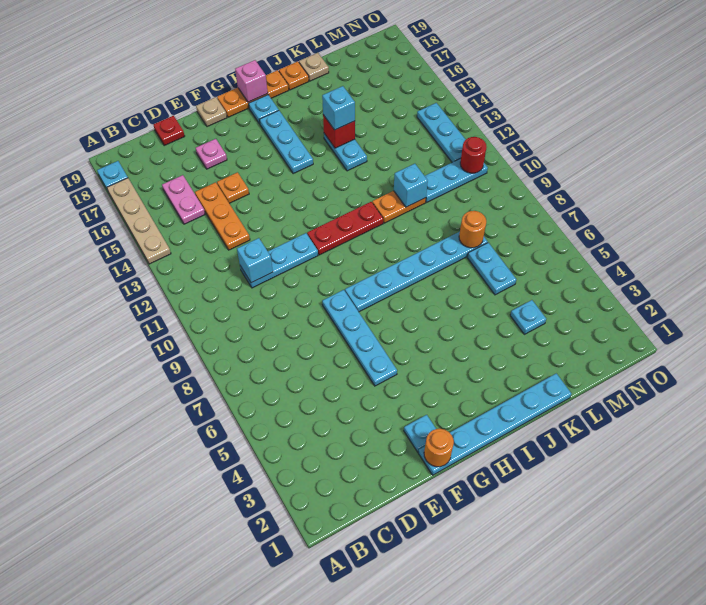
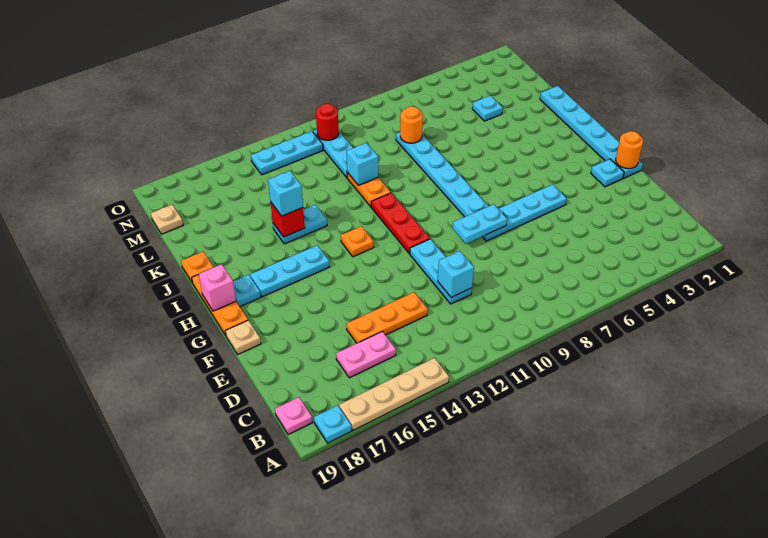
red 1x1 plate [153,116,185,146] -> none
orange 1x1 plate [217,172,249,203] -> orange 1x1 plate moved to [341,226,374,257]
pink 1x1 plate [196,139,227,169] -> pink 1x1 plate moved to [275,397,312,435]
tan 1x1 plate [299,53,329,81] -> tan 1x1 plate moved to [151,205,183,234]
cyan 1x2 plate [467,243,516,295] -> cyan 1x2 plate moved to [453,204,507,244]

